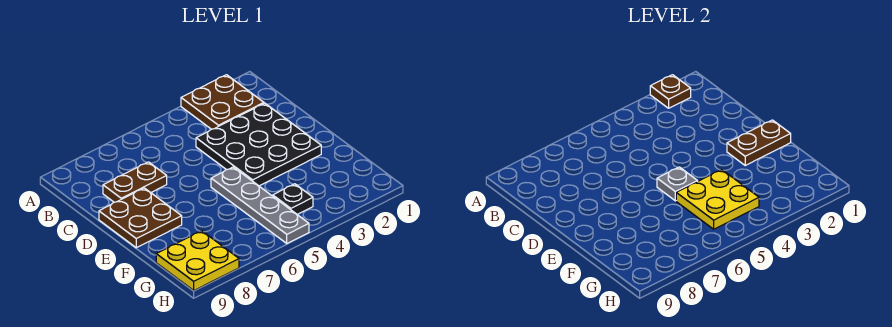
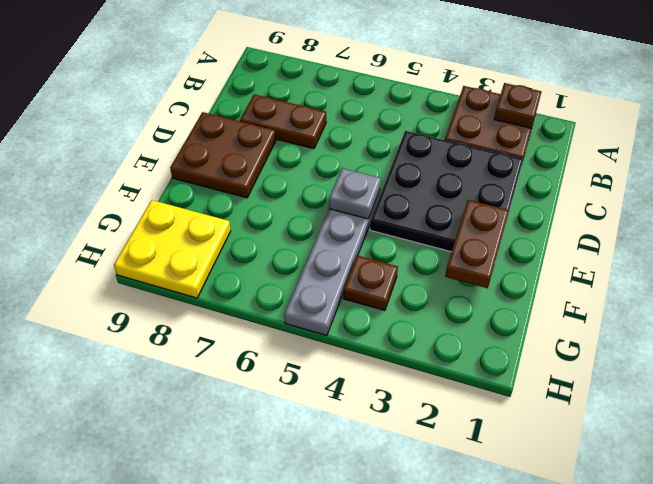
brown 1x2 plate [727,120,791,165] -> brown 1x2 plate turned to [445,200,509,288]
yellow 2x2 plate [676,170,759,229] -> none
black 1x1 plate [273,184,313,215] -> brown 1x1 plate [343,255,398,310]

